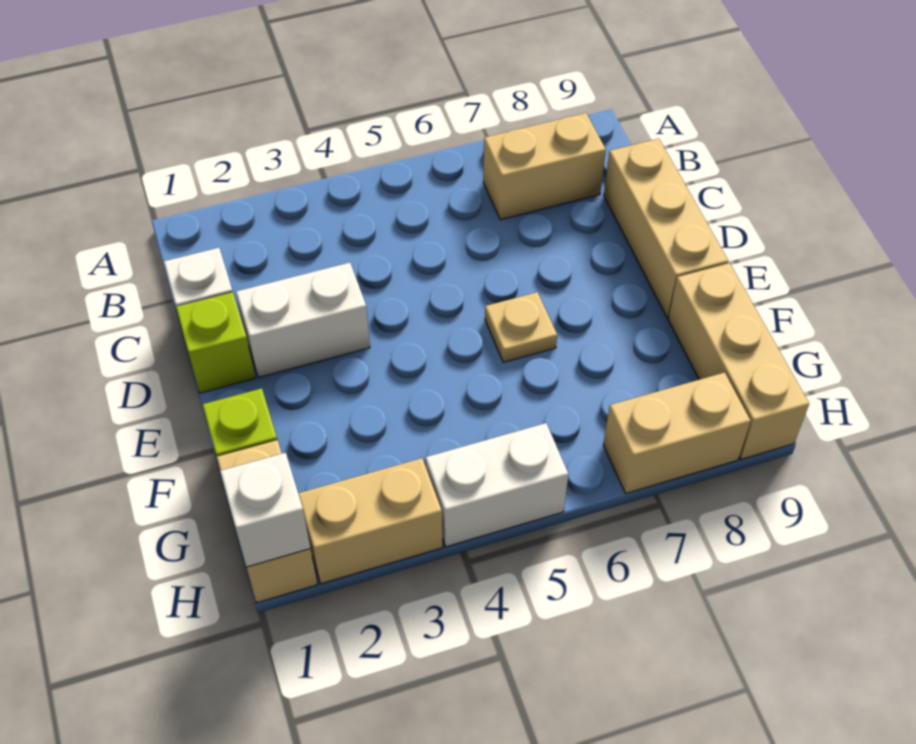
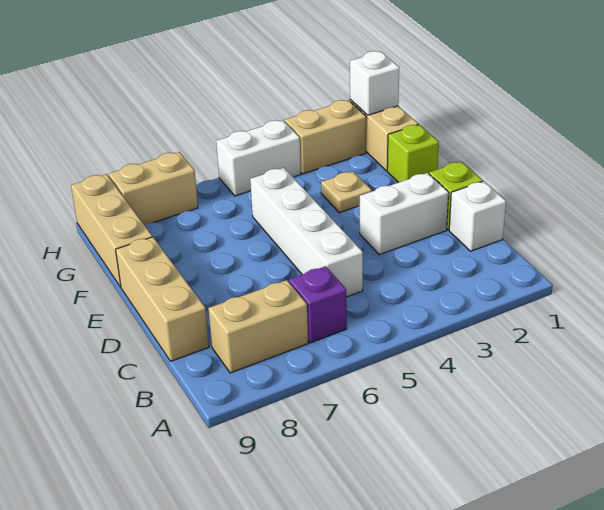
none -> purple 1x1 brick [289,266,347,343]
none -> white 1x4 brick [250,168,363,297]
tan 1x1 plate [485,292,557,362] -> tan 1x1 plate moved to [321,171,372,213]

